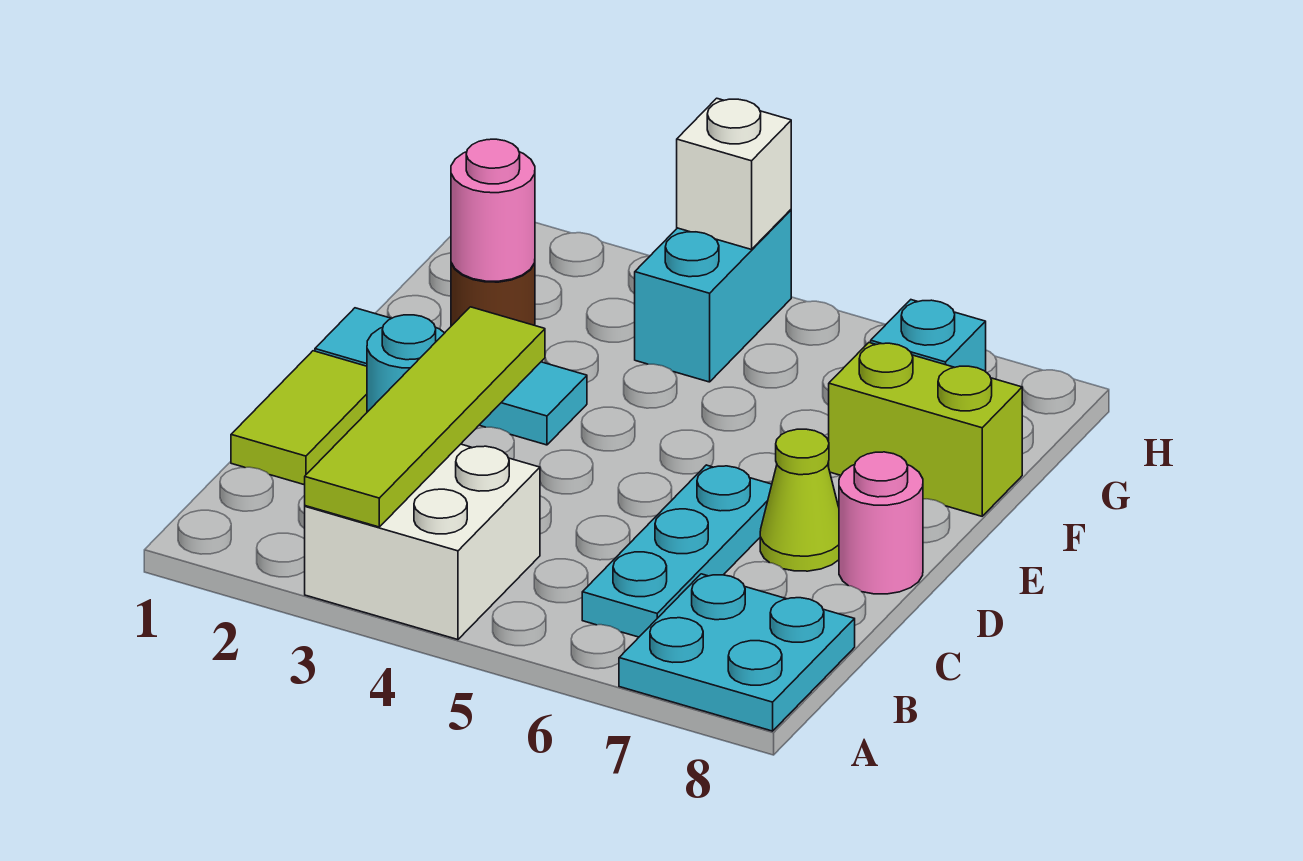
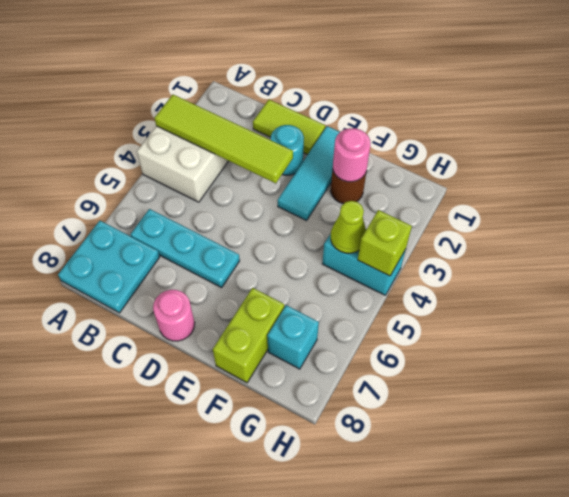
lime 1x1 cone [760,429,839,571] -> lime 1x1 cone moved to [331,201,366,253]
white 1x1 brick [677,98,791,249] -> lime 1x1 brick [358,210,412,276]

